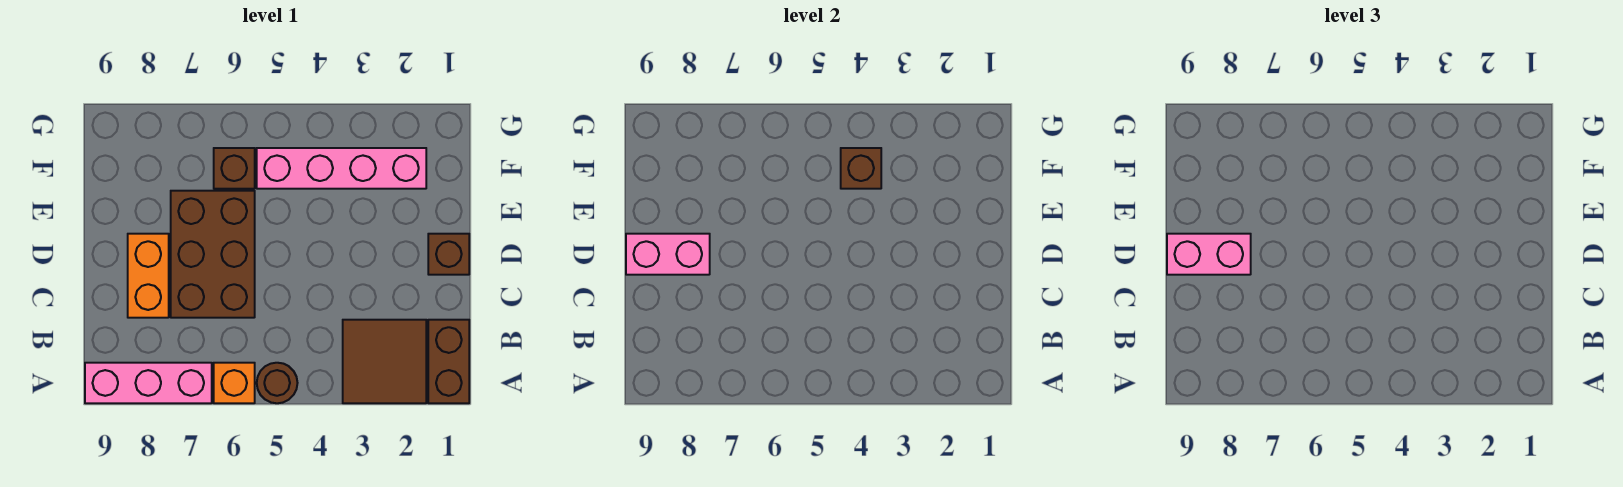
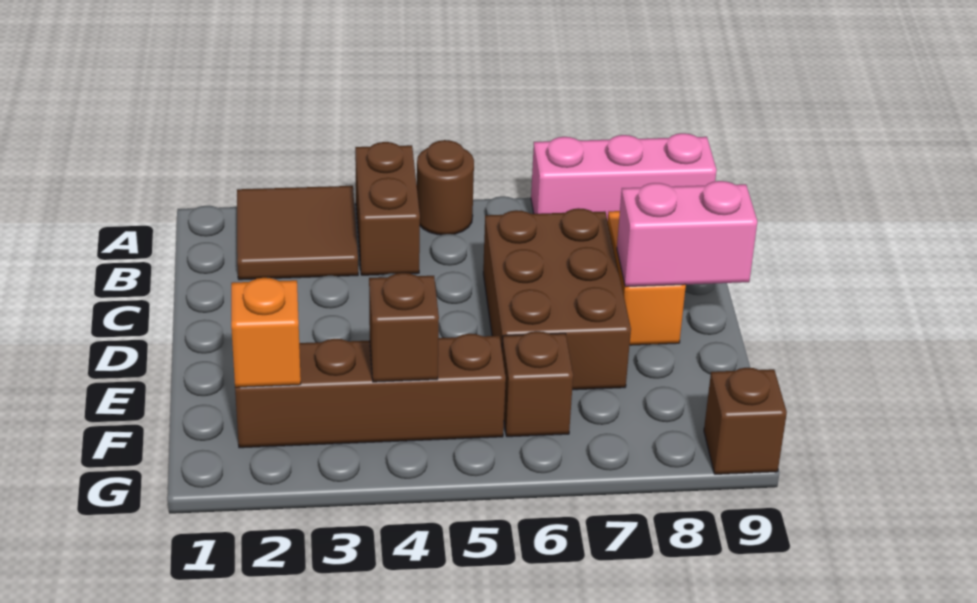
brown 1x2 brick [428,320,469,403] -> brown 1x2 brick moved to [355,142,420,275]
orange 1x1 brick [214,363,255,403] -> orange 1x1 brick moved to [231,278,301,387]
brown 1x1 brick [428,234,469,275] -> brown 1x1 brick moved to [704,368,787,474]
pink 1x2 brick [1167,234,1251,275] -> none
pink 1x4 brick [257,148,426,189] -> brown 1x4 brick [235,334,506,448]

